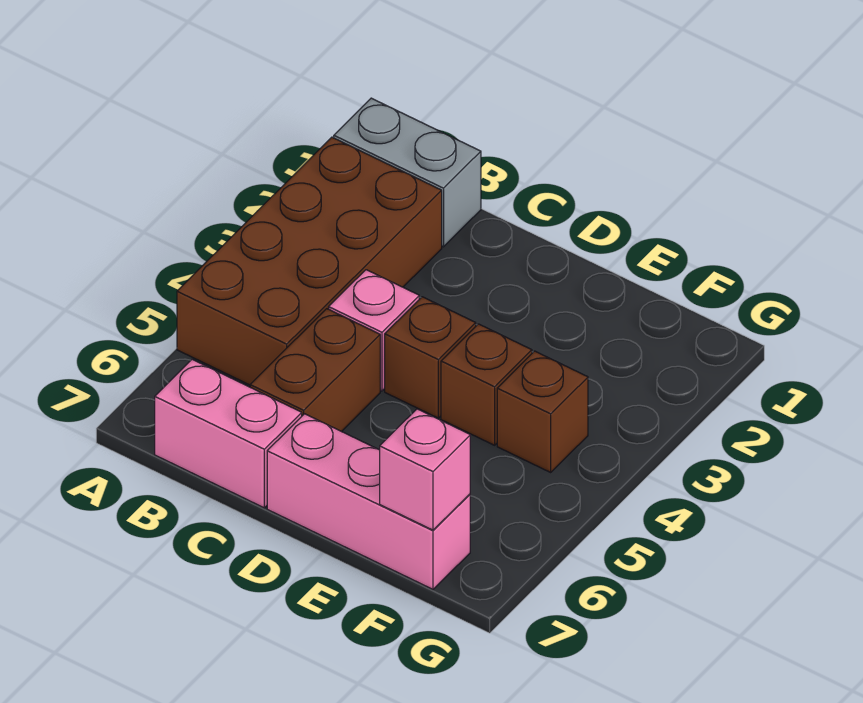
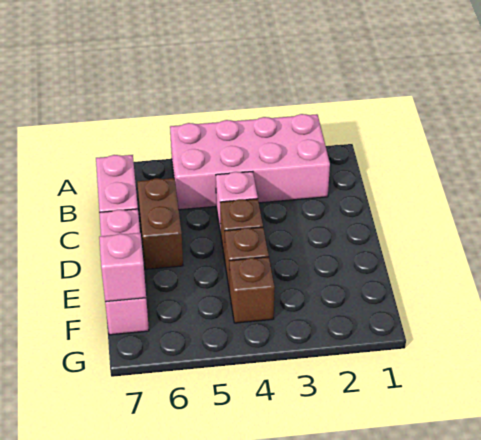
grey 1x2 brick [334,98,481,247] -> none
brown 2x4 brick [177,137,442,385] -> pink 2x4 brick [170,114,330,210]
brown 1x2 brick [250,309,380,432] -> brown 1x2 brick turned to [137,178,183,269]

